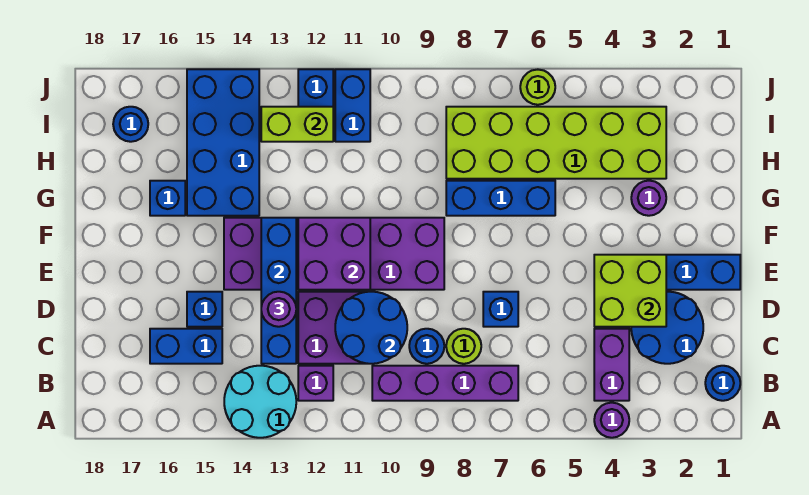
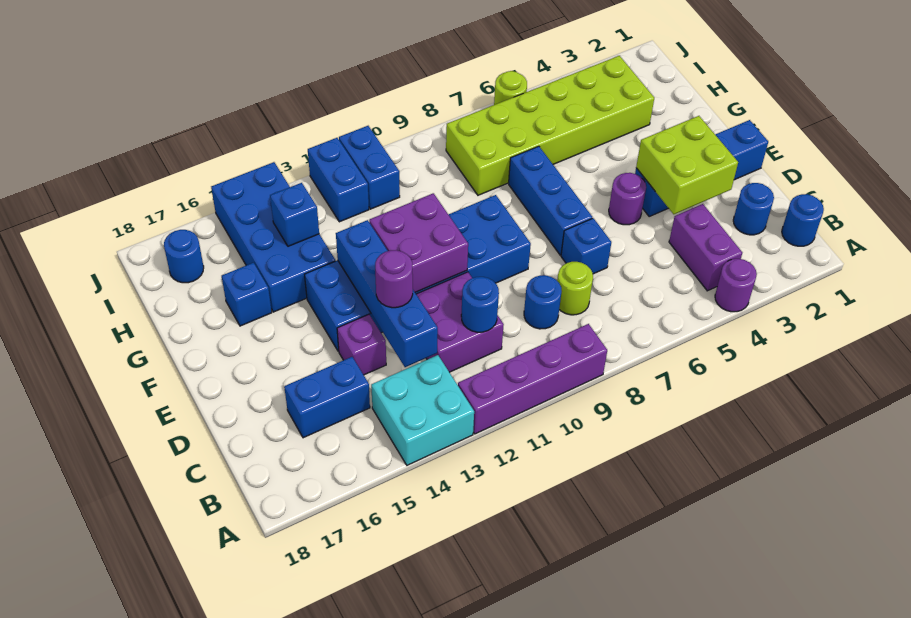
cyan 2x2 round brick [224,366,296,438] -> cyan 2x2 brick [371,355,474,465]
purple 1x4 brick [372,366,518,401] -> purple 1x4 brick moved to [458,324,607,434]
purple 1x1 brick [298,366,333,401] -> purple 1x1 brick moved to [337,314,386,375]
blue 2x2 round brick [631,292,703,364] -> blue 1x1 round brick [733,183,774,235]
blue 2x2 round brick [335,292,407,364] -> blue 1x1 round brick [461,277,499,332]
blue 1x1 brick [187,292,222,327] -> blue 1x1 brick moved to [270,183,319,246]
purple 2x6 brick [224,218,444,290] -> blue 2x6 brick [305,195,531,351]
purple 1x1 round brick [631,181,666,216] -> purple 1x1 round brick moved to [609,173,646,225]
blue 1x3 brick [446,181,555,216] -> blue 1x3 brick turned to [509,146,592,255]
lime 1x2 brick [261,107,333,142] -> none

